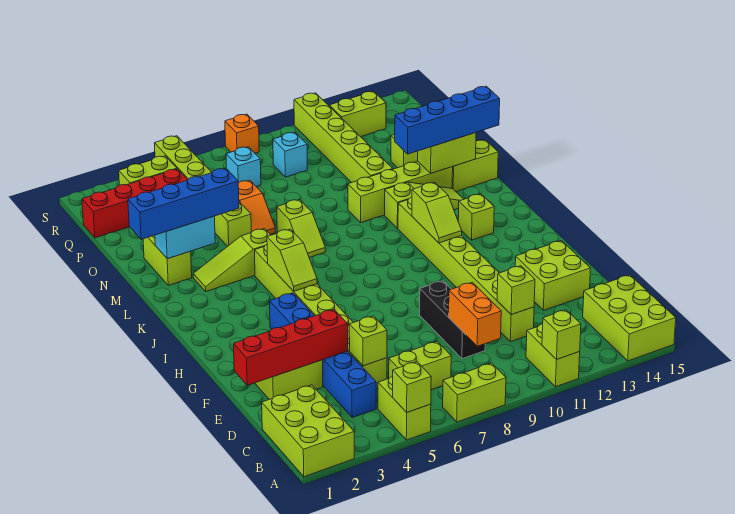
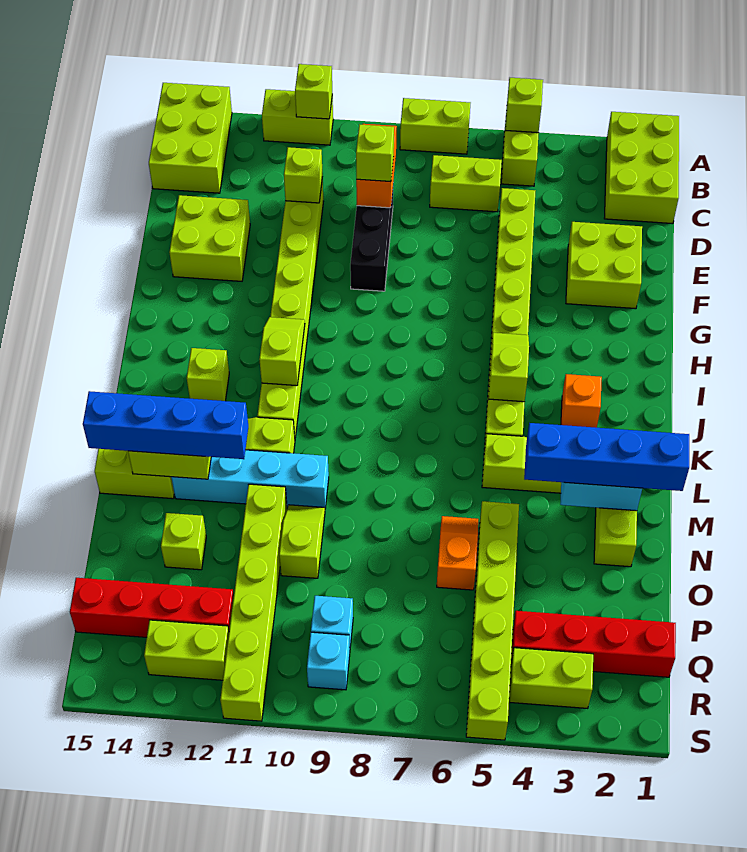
lime 1x2 brick [526,324,580,387] -> lime 1x2 brick turned to [262,89,333,145]
blue 1x6 brick [270,293,376,417] -> none
lime 1x1 brick [349,316,387,366] -> lime 1x1 brick moved to [356,124,394,182]
red 1x4 brick [234,310,348,385] -> red 1x4 brick moved to [70,578,234,637]
lime 1x2 slope [277,199,325,258] -> lime 1x2 slope moved to [279,505,325,578]
lime 1x4 brick [348,161,453,223] -> cyan 1x4 brick [172,450,329,508]
cyan 1x1 brick [226,147,261,187] -> cyan 1x1 brick moved to [307,632,350,690]
orange 1x1 brick [225,114,259,153] -> orange 1x1 brick moved to [561,374,602,428]

